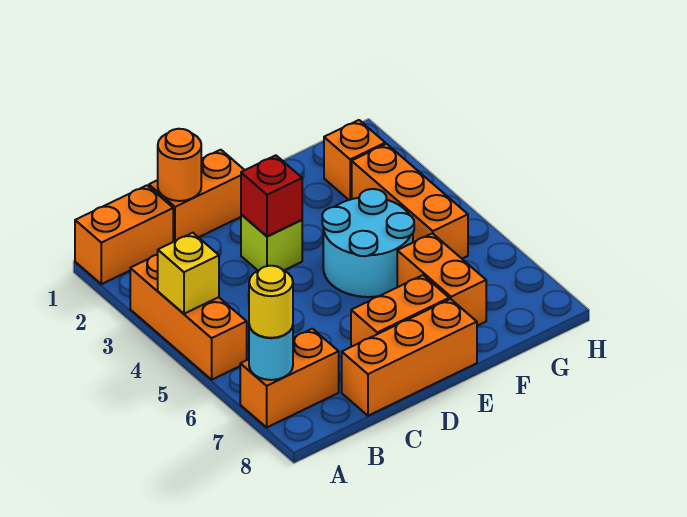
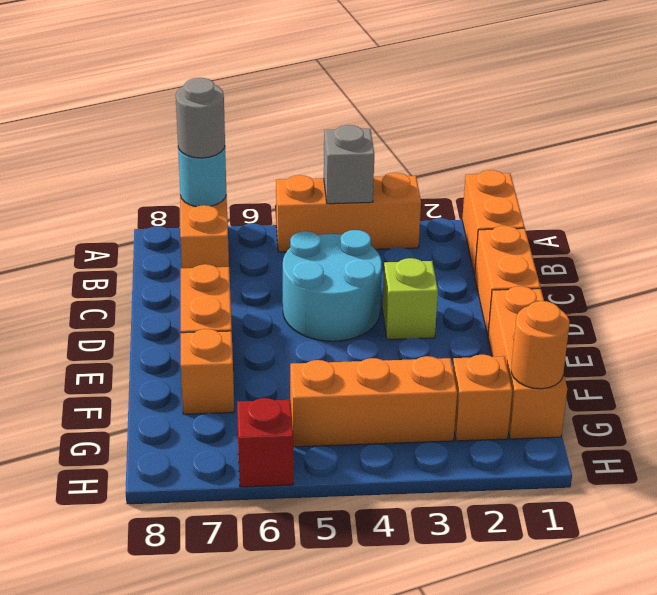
yellow 1x1 brick [158,233,219,314] -> grey 1x1 brick [324,125,374,204]
yellow 1x1 round brick [249,266,293,338] -> grey 1x1 round brick [176,78,225,158]
orange 1x1 round brick [158,129,201,201] -> orange 1x1 round brick moved to [511,301,569,389]
orange 1x3 brick [342,299,477,416] -> orange 1x3 brick moved to [488,286,567,439]
red 1x1 brick [241,155,302,237] -> red 1x1 brick moved to [237,398,293,487]
cyan 2x2 round brick [322,189,414,297] -> cyan 2x2 round brick moved to [283,230,382,341]
orange 1x2 brick [397,233,486,326] -> orange 1x1 brick [181,329,234,414]

